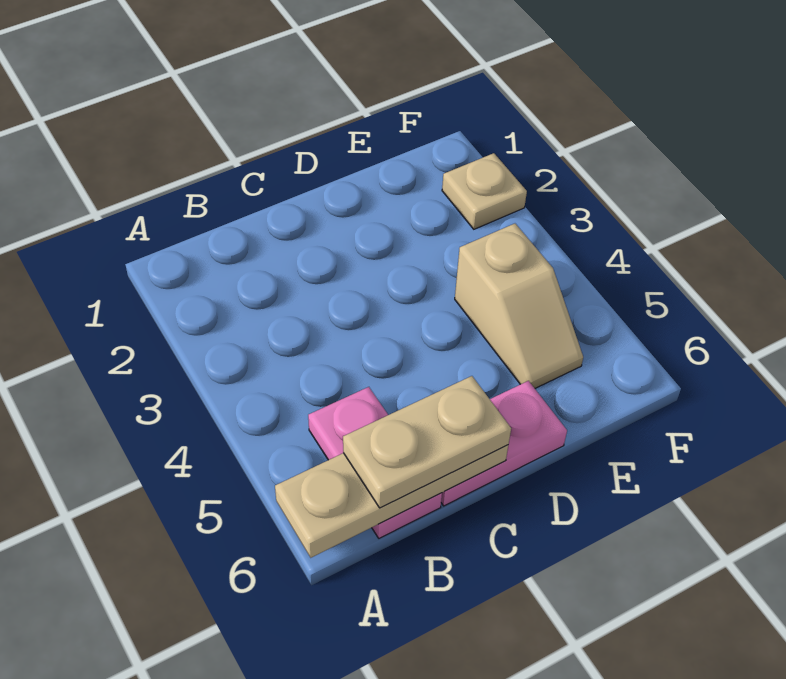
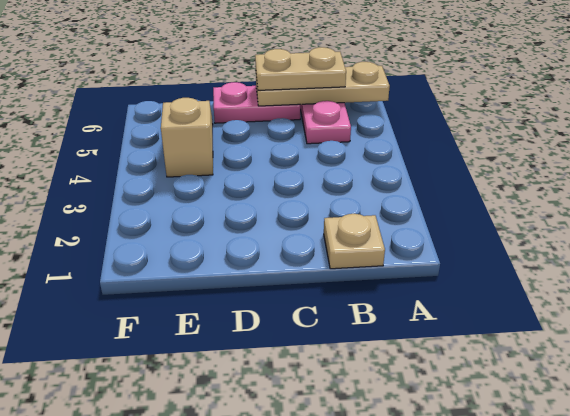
tan 1x1 plate [442,153,527,229] -> tan 1x1 plate moved to [324,214,385,269]

